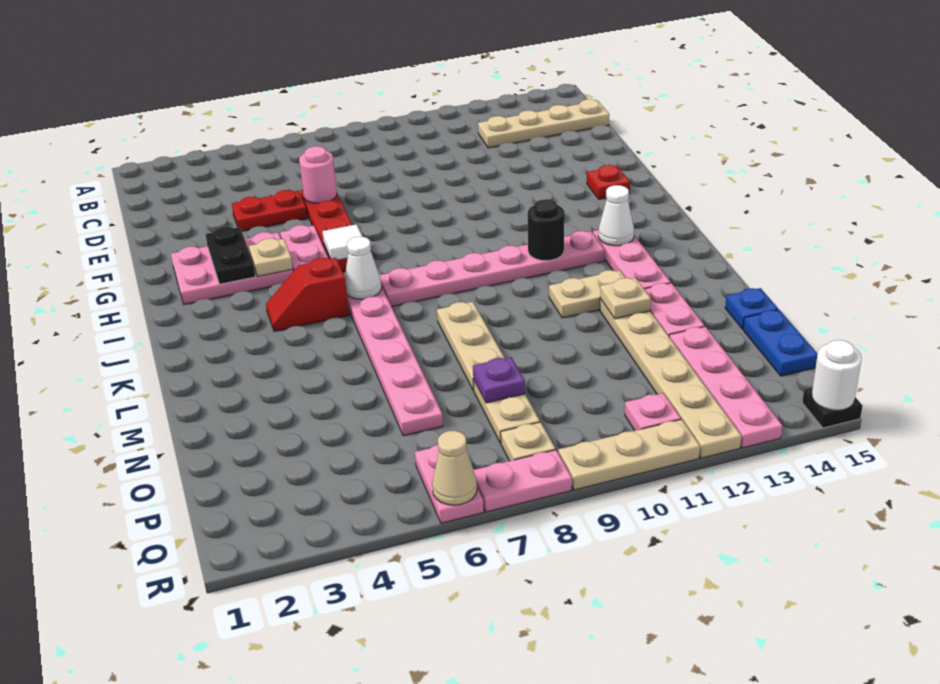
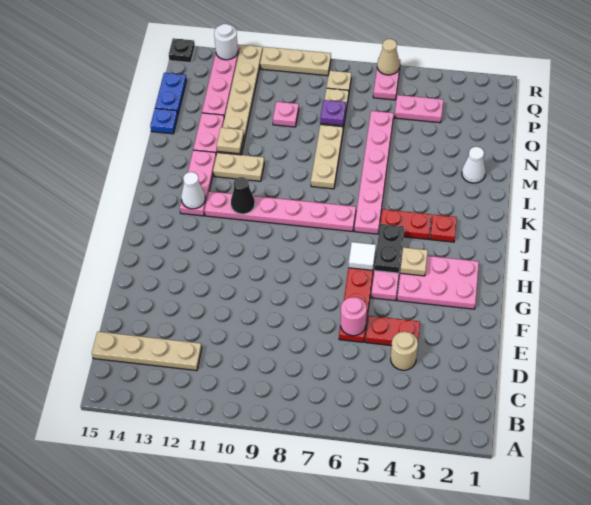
none -> tan 1x1 round brick [391,332,418,370]
black 1x2 plate [205,227,255,284] -> black 1x2 plate moved to [374,224,404,273]
red 1x1 plate [587,165,630,199] -> red 1x1 plate moved to [430,215,457,242]
red 1x2 slope [266,258,349,331] -> red 1x2 plate [380,209,431,239]
white 1x1 cone [345,237,382,299] -> white 1x1 cone moved to [462,147,486,183]
black 1x1 round brick [528,199,564,261] -> black 1x1 cone [231,177,255,214]
pink 1x1 plate [625,393,681,431] -> pink 1x1 plate moved to [273,102,299,127]
pink 1x2 plate [474,450,572,512] -> pink 1x2 plate moved to [395,95,443,123]
white 1x1 round brick [812,340,862,411] -> white 1x1 round brick moved to [214,24,238,60]

